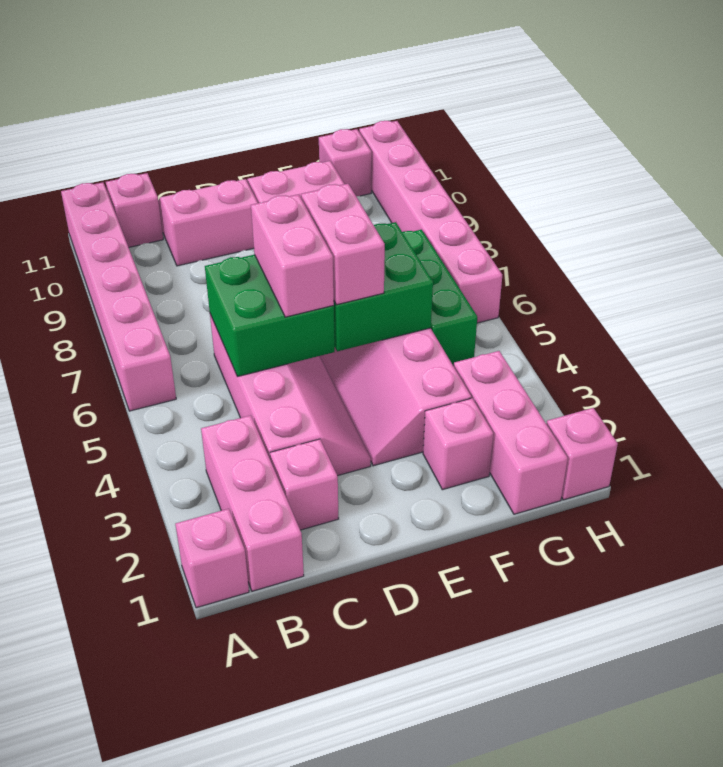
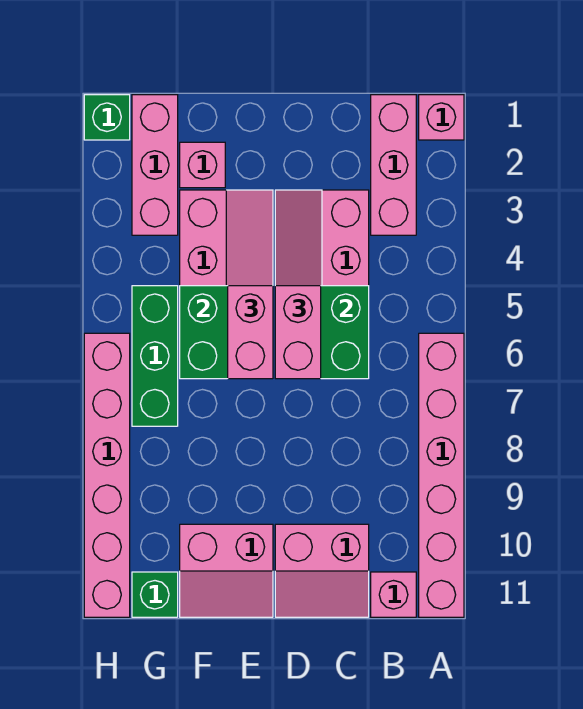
pink 1x1 brick [270,439,339,530] -> none
pink 1x1 brick [319,129,372,196] -> green 1x1 brick [132,572,178,617]
pink 1x1 brick [547,408,618,500] -> green 1x1 brick [84,95,130,140]

